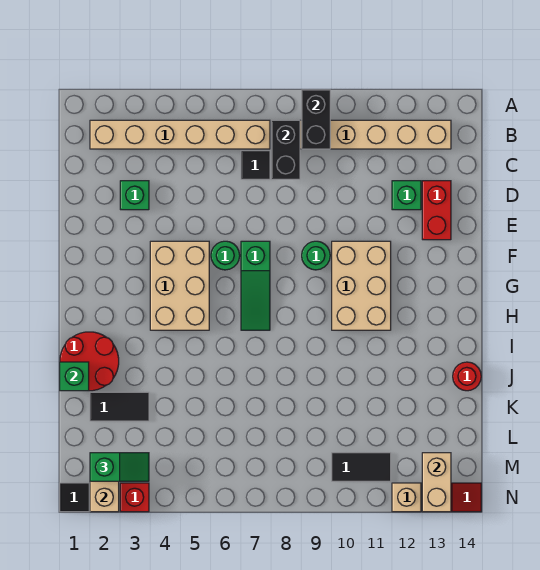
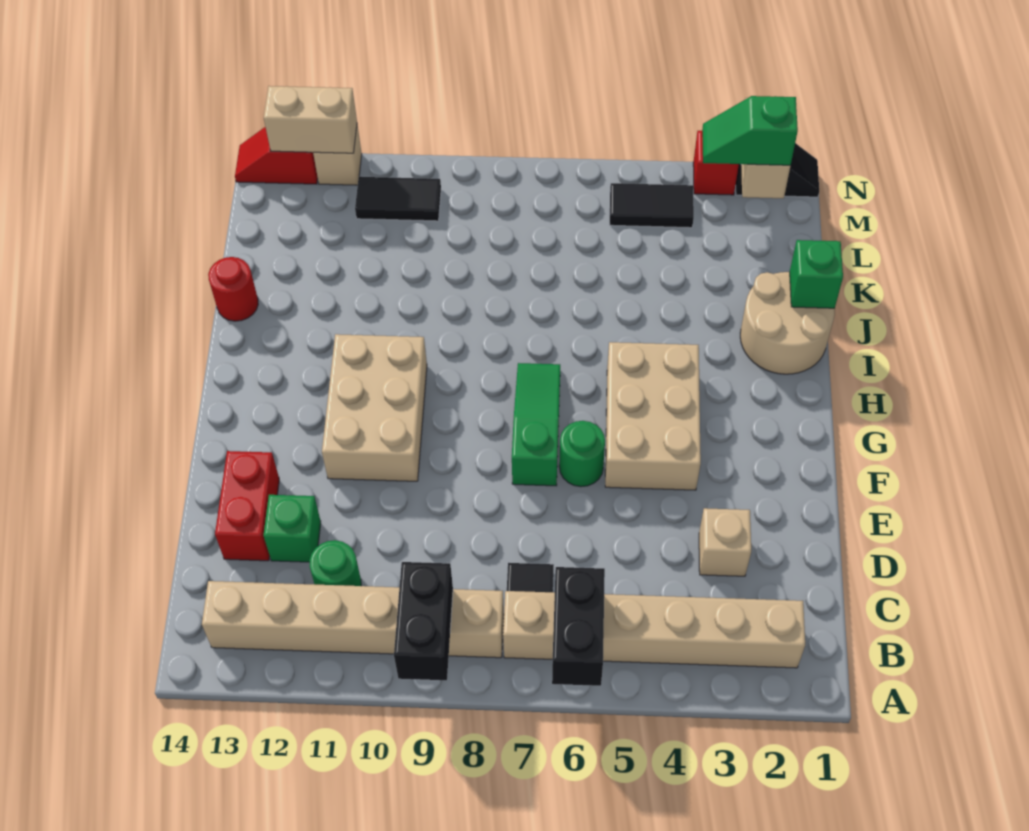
black 1x2 brick [271,120,300,179] -> black 1x2 brick moved to [552,567,605,686]
green 1x1 brick [120,181,149,210] -> tan 1x1 brick [699,508,751,576]
green 1x1 round brick [302,241,330,270] -> green 1x1 round brick moved to [309,540,361,586]
red 2x2 round brick [60,332,119,391] -> tan 2x2 round brick [740,272,835,374]
black 1x2 tile [90,392,149,421] -> black 1x2 tile moved to [610,183,694,228]
tan 1x2 brick [422,453,451,512] -> tan 1x2 brick turned to [264,86,357,153]

